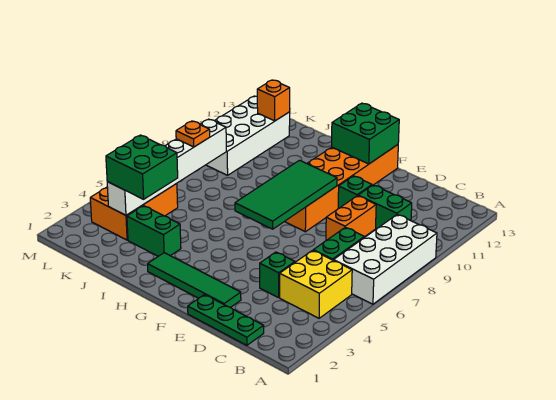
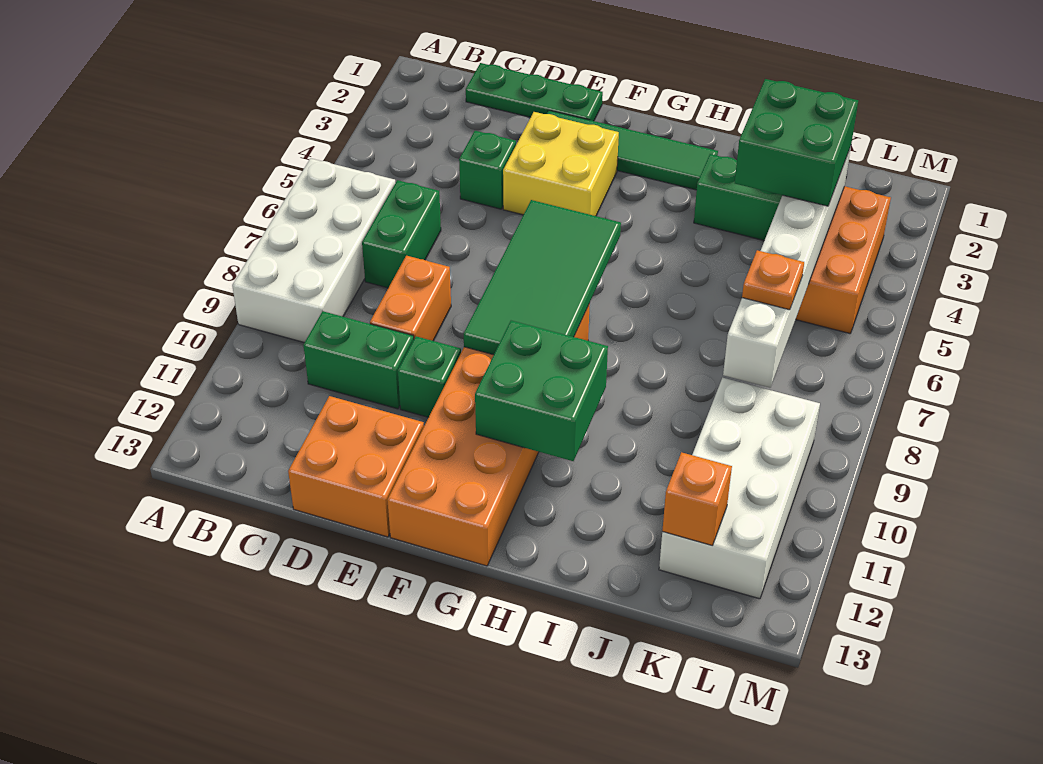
yellow 2x2 brick [280,250,352,318] -> yellow 2x2 brick moved to [503,112,619,216]
none -> orange 2x2 brick [288,396,424,537]
green 2x2 brick [332,103,399,164] -> green 2x2 brick moved to [475,321,608,461]

